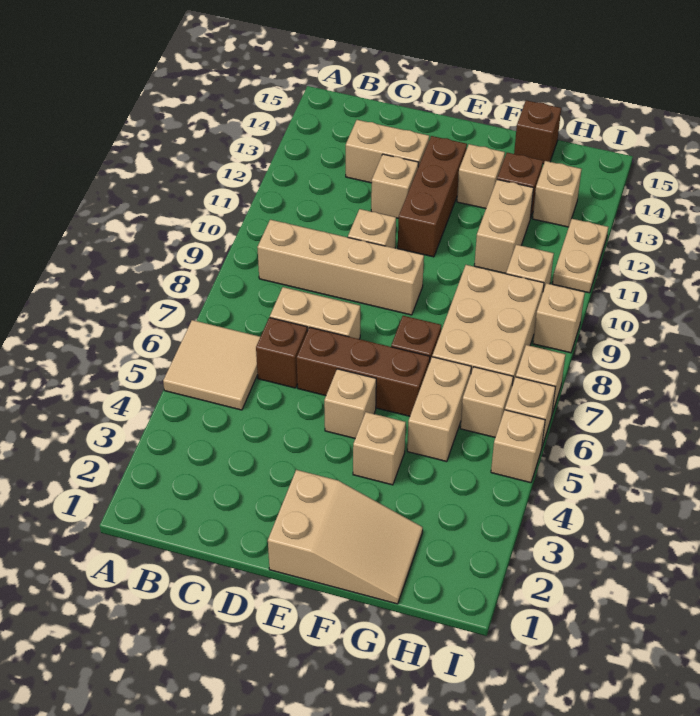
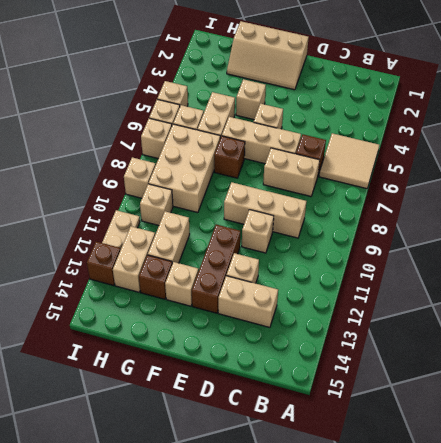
tan 1x4 brick [257,220,424,315] -> tan 1x3 brick [224,182,306,238]
brown 1x3 brick [297,327,430,416] -> tan 1x3 brick [222,117,301,164]
tan 2x3 slope [268,470,423,604] -> tan 2x3 slope turned to [227,21,309,90]
brown 1x1 brick [514,100,561,164] -> brown 1x1 brick moved to [87,242,120,286]
tan 1x1 brick [533,161,582,227] -> tan 1x2 brick [113,226,155,292]

